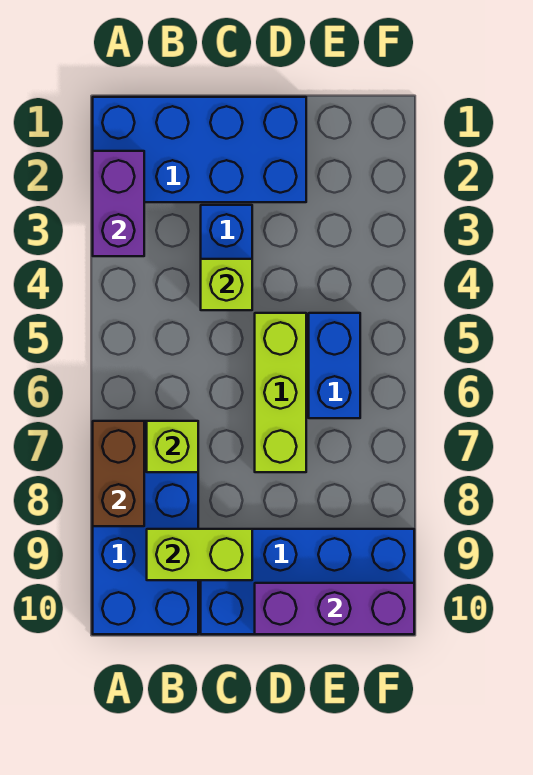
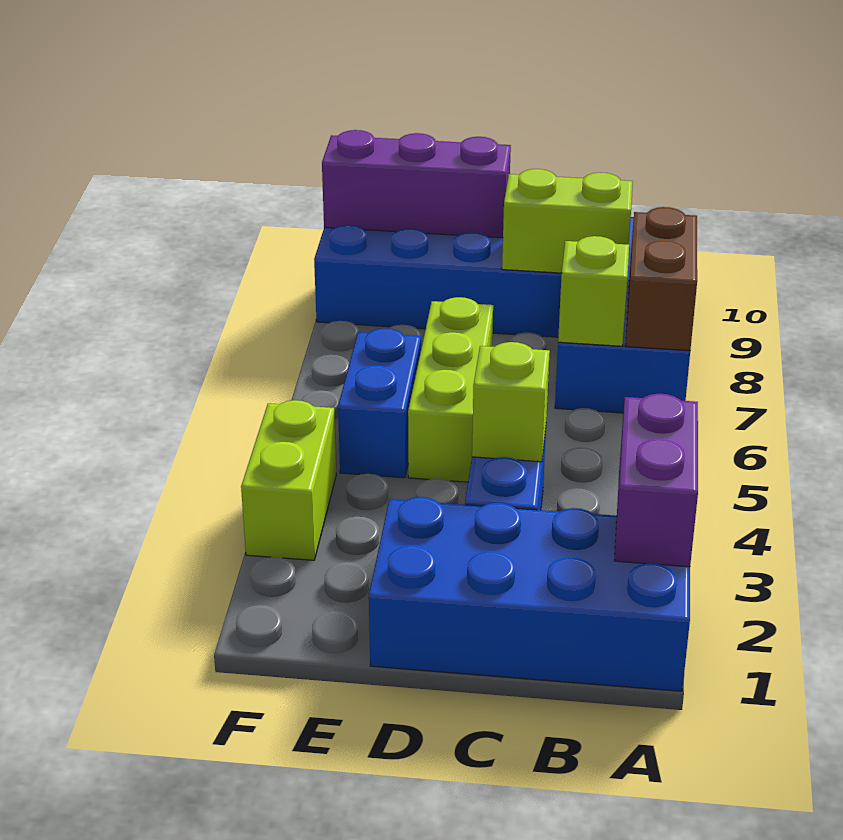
none -> lime 1x2 brick [241,400,336,560]

